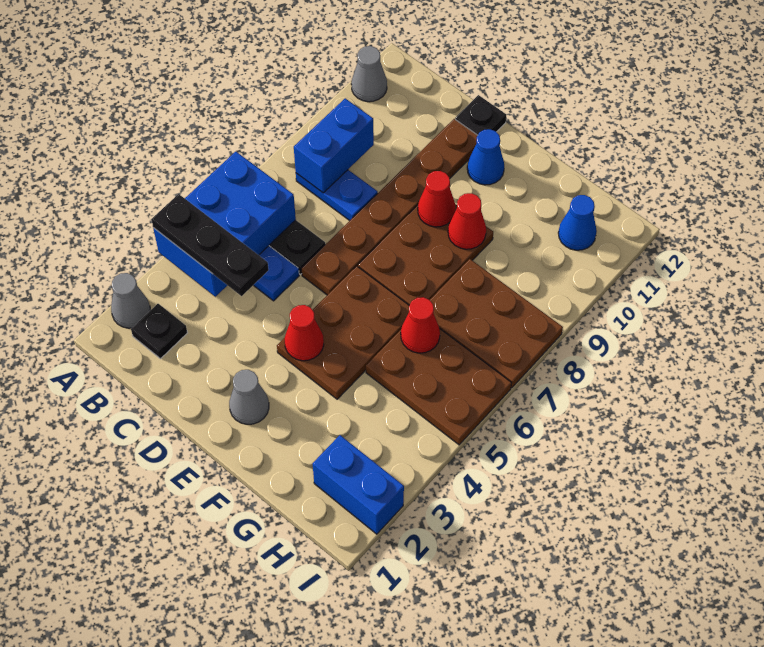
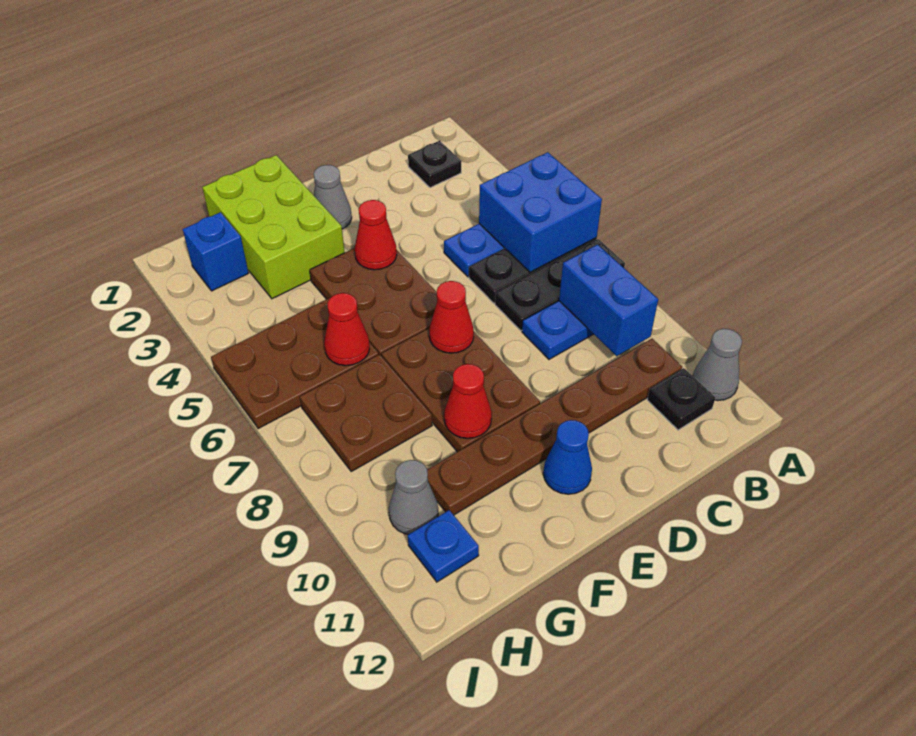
grey 1x1 cone [111,273,150,328] -> grey 1x1 cone moved to [389,460,438,534]
blue 2x3 brick [153,152,296,297] -> blue 2x2 brick [479,152,602,272]
black 1x3 plate [151,194,269,296] -> black 1x3 plate moved to [495,239,625,331]
brown 1x6 plate [301,119,478,295] -> brown 1x6 plate turned to [427,339,682,515]
black 1x1 plate [455,95,507,135] -> black 1x1 plate moved to [647,368,715,430]
red 1x1 cone [418,171,455,227] -> red 1x1 cone moved to [429,281,474,353]
none -> lime 2x3 brick [202,155,345,299]
brown 2x3 plate [430,259,563,388] -> brown 2x2 plate [300,354,432,471]
blue 1x2 brick [313,435,404,534] -> blue 1x1 brick [183,212,248,291]
blue 1x1 cone [558,195,597,250] -> blue 1x1 plate [408,510,479,582]

